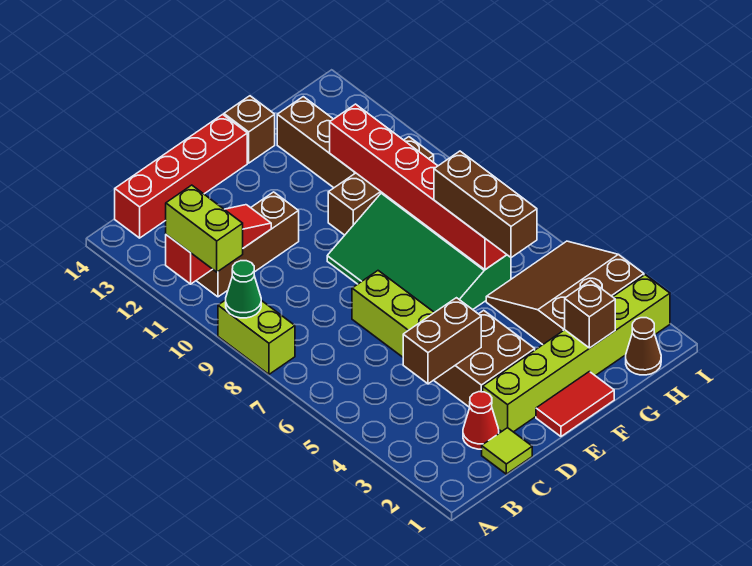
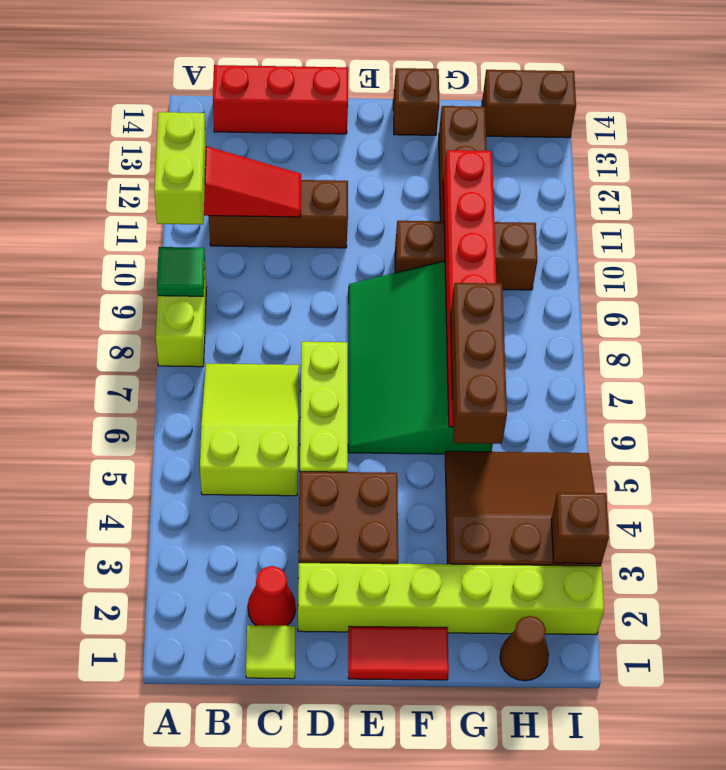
green 1x1 cone [226,261,261,318] -> green 1x1 tile [157,247,205,296]
none -> lime 2x3 slope [200,363,299,496]
red 1x4 brick [115,114,247,238] -> red 1x3 brick [213,65,348,134]
brown 1x2 brick [403,298,481,384] -> brown 1x2 brick moved to [482,70,576,138]
brown 1x1 brick [565,281,615,348] -> brown 1x1 brick moved to [551,493,609,563]

